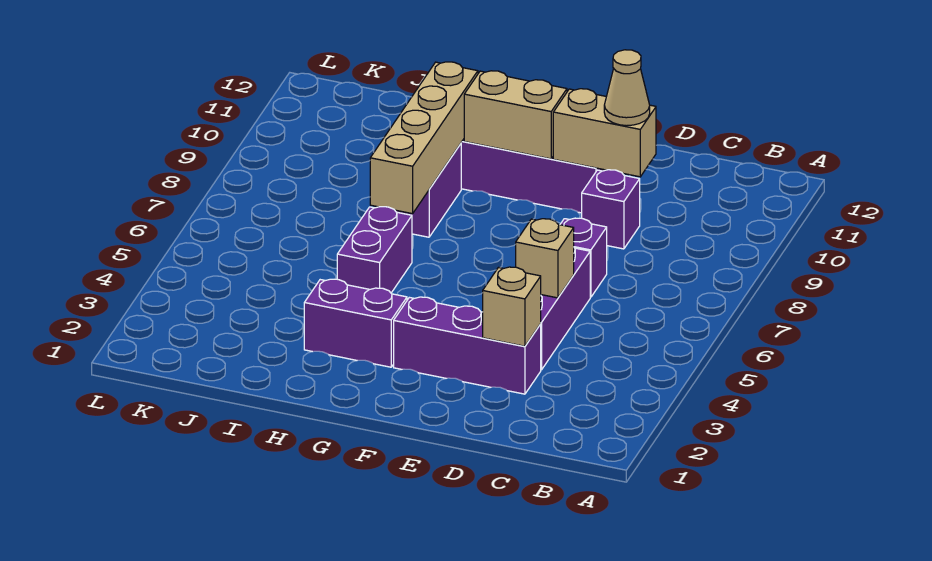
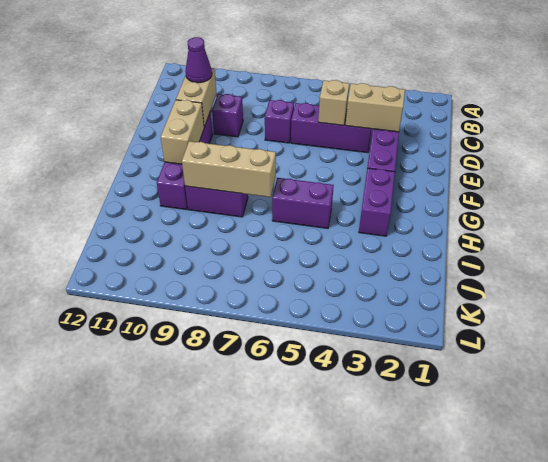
tan 1x1 brick [483,267,541,346] -> tan 1x2 brick [346,83,405,132]
tan 1x1 cone [604,50,650,126] -> purple 1x1 cone [185,37,212,83]
tan 1x4 brick [370,62,478,214] -> tan 1x3 brick [182,141,276,197]

